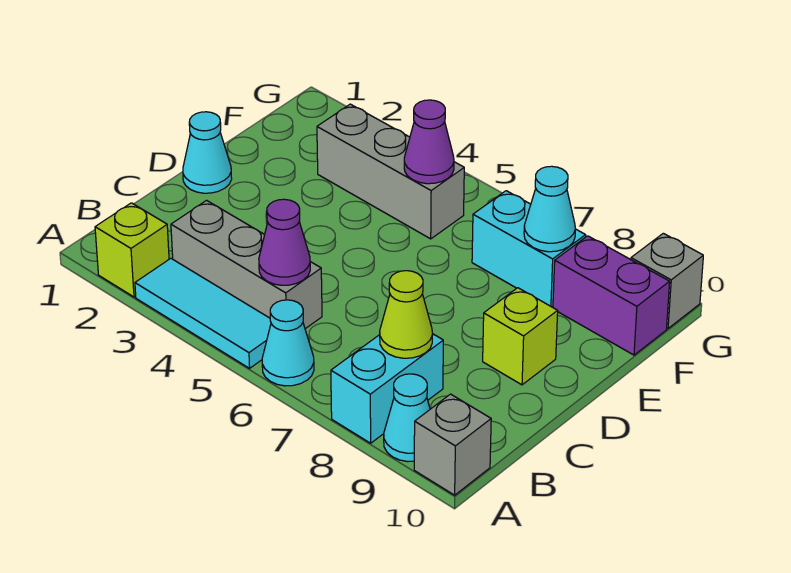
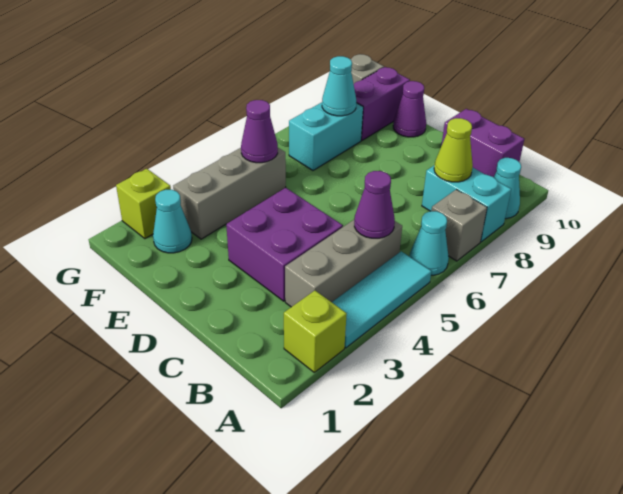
grey 1x1 brick [414,394,491,495] -> grey 1x1 brick moved to [431,189,487,261]
none -> purple 1x2 brick [442,109,524,177]
none -> purple 2x2 brick [226,188,343,301]
cyan 1x1 cone [183,112,232,193] -> cyan 1x1 cone moved to [153,190,192,253]
lime 1x1 brick [483,288,558,385] -> lime 1x1 brick moved to [116,169,171,239]
none -> purple 1x1 cone [393,81,426,137]

